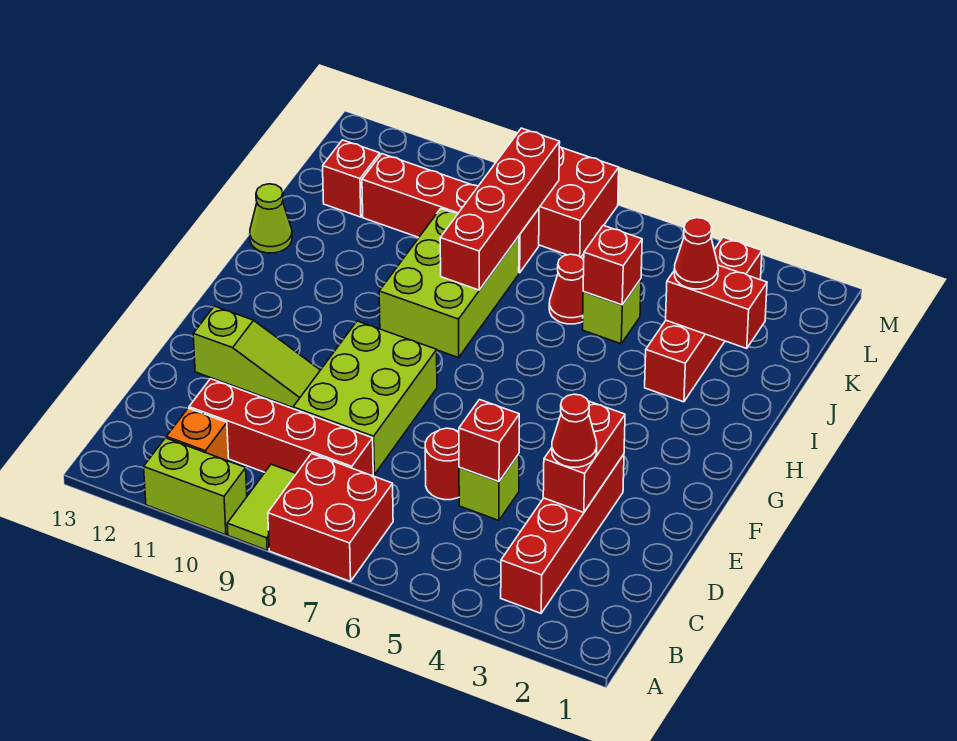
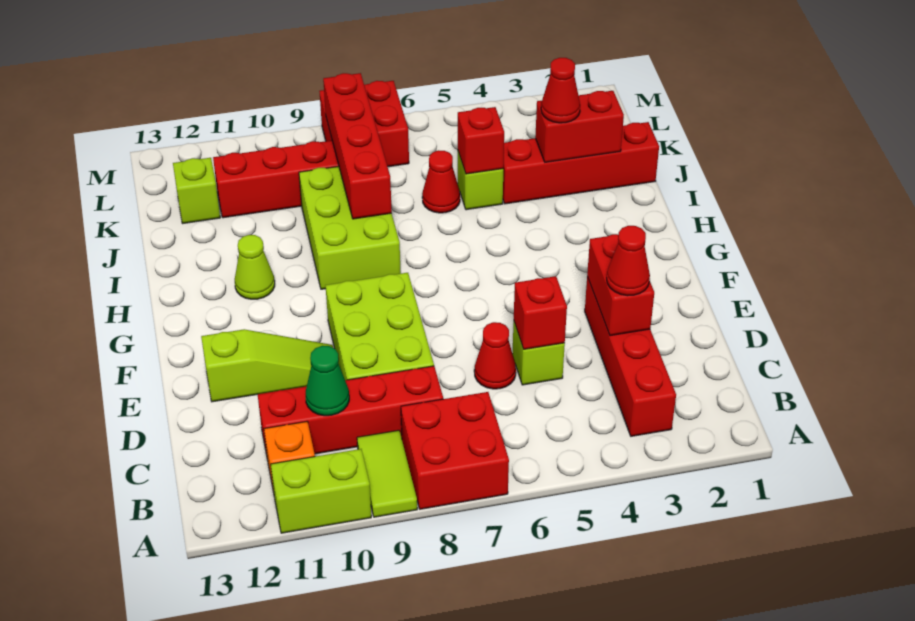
none -> green 1x1 cone [306,346,349,416]
red 1x1 round brick [425,428,459,500] -> red 1x1 cone [474,322,516,389]
red 1x4 brick [645,237,762,402] -> red 1x4 brick turned to [503,122,659,204]
lime 1x1 cone [250,184,292,253] -> lime 1x1 cone moved to [235,235,275,299]
red 1x1 brick [323,140,380,217] -> lime 1x1 brick [173,158,220,224]

